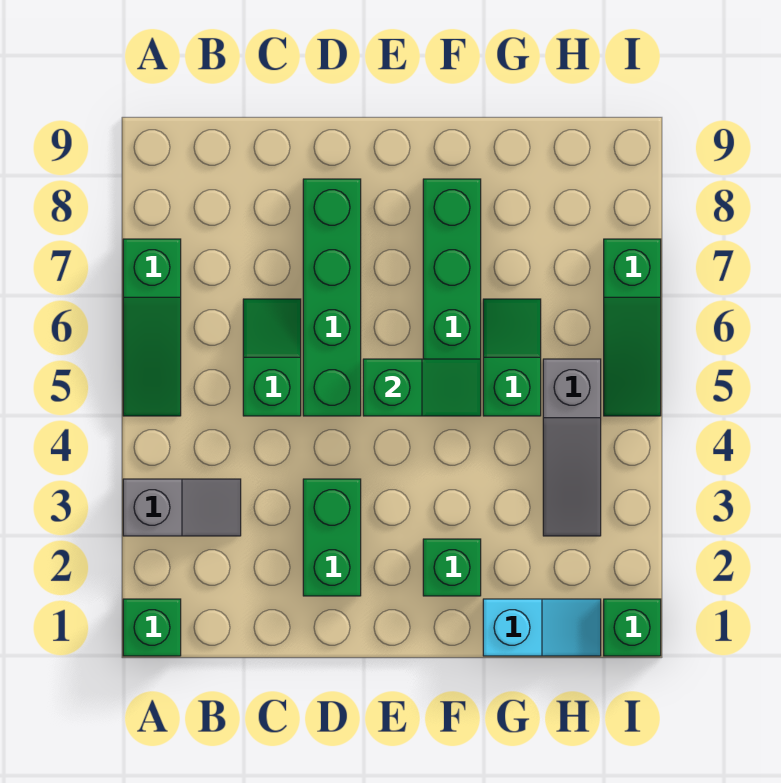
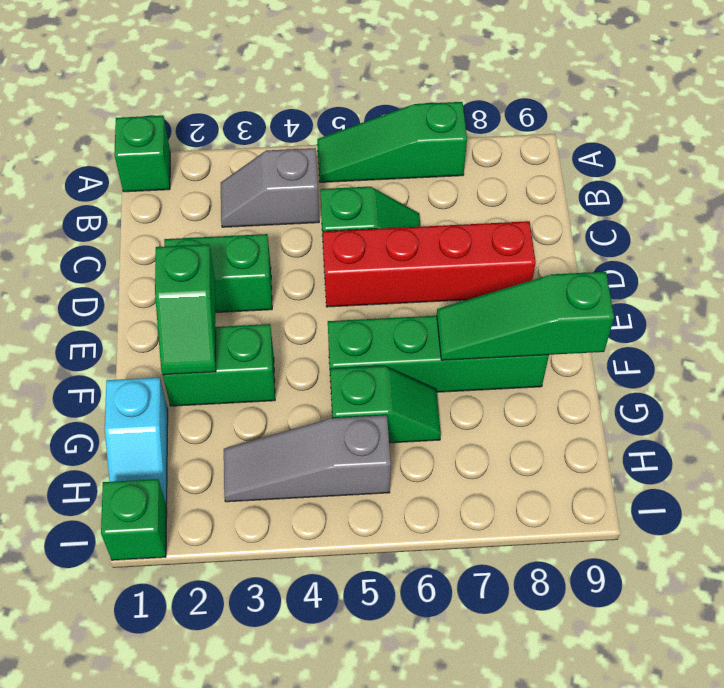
grey 1x2 slope [123,479,241,536] -> grey 1x2 slope turned to [221,148,319,227]
green 1x4 brick [303,179,361,416] -> red 1x4 brick [323,221,536,307]
green 1x2 slope [363,359,481,416] -> green 1x2 slope moved to [155,244,216,375]
green 1x1 brick [423,539,481,596] -> green 1x2 brick [163,324,275,406]
green 1x3 slope [604,239,661,416] -> green 1x3 slope moved to [437,272,614,360]

